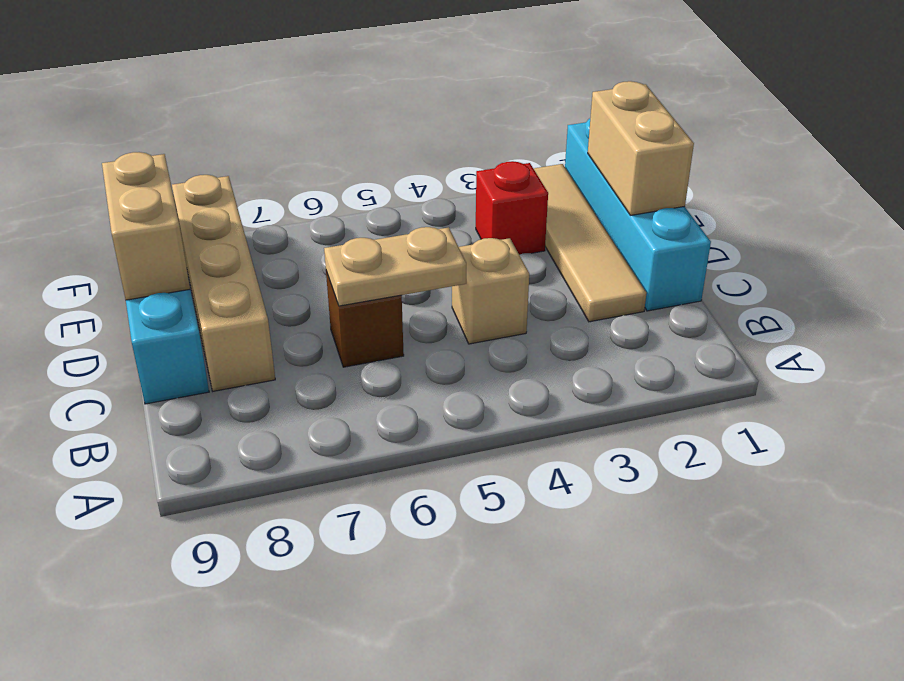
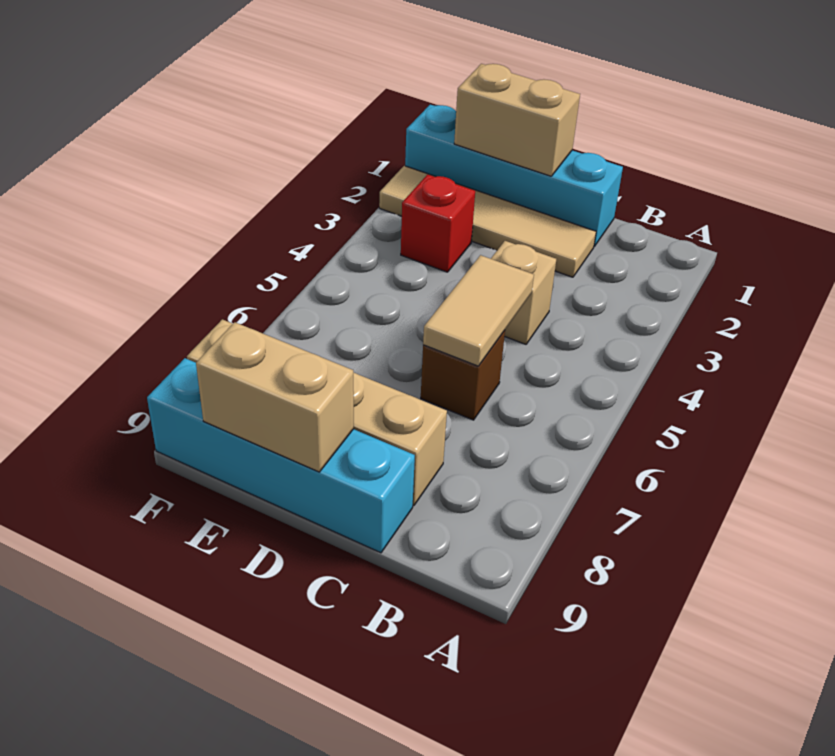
tan 1x2 plate [324,227,466,306] -> tan 1x2 tile [423,255,534,366]

